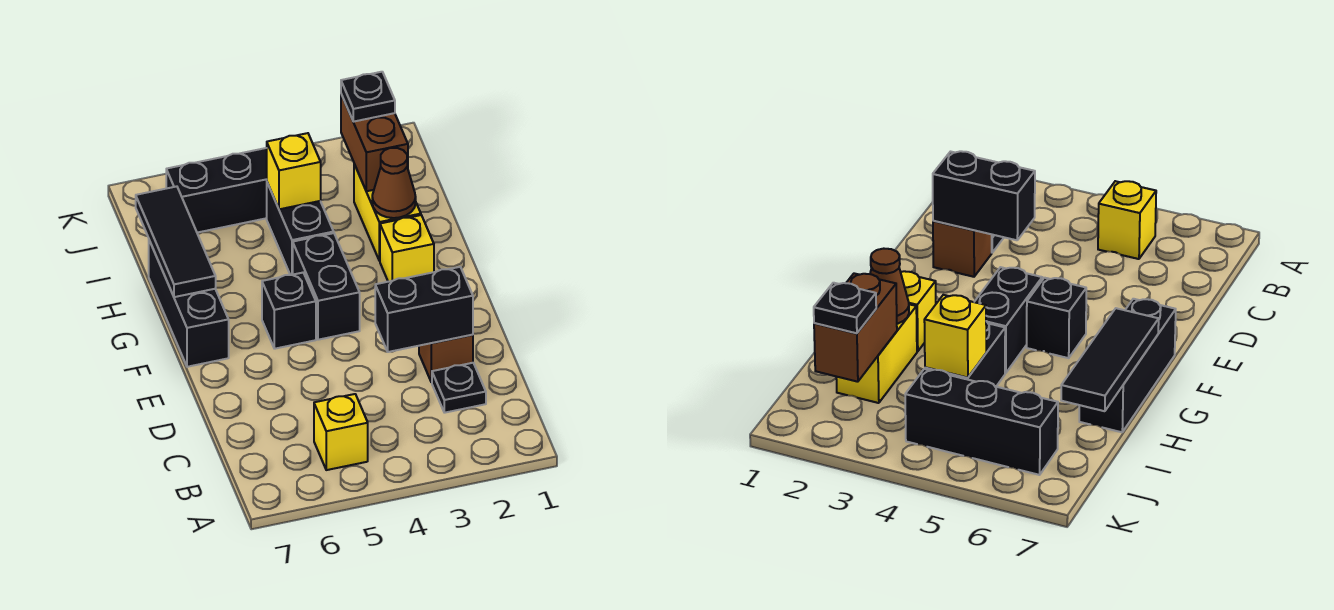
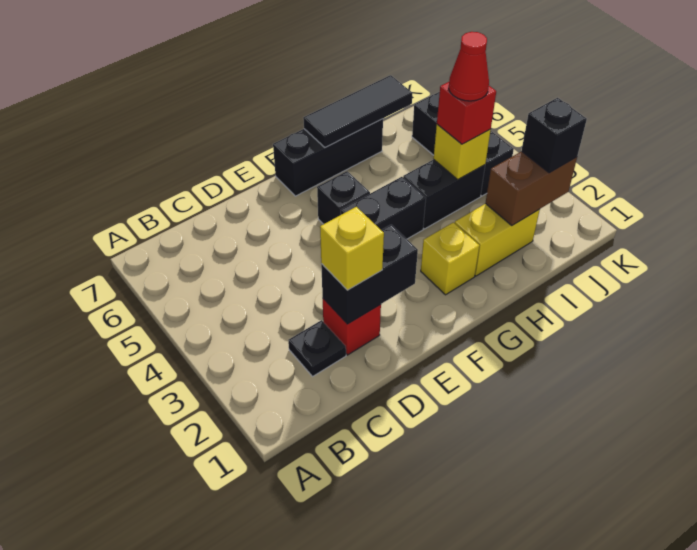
yellow 1x1 brick [314,394,368,470] -> yellow 1x1 brick moved to [320,207,384,290]
brown 1x1 brick [419,335,473,382] -> red 1x1 brick [323,299,381,355]
black 1x2 brick [375,267,473,352] -> black 1x2 brick turned to [321,225,418,324]
brown 1x1 cone [372,148,416,218] -> none
none -> red 1x1 brick [437,82,496,144]
none -> red 1x1 cone [449,32,489,101]
black 1x1 plate [341,72,395,122] -> black 1x1 brick [522,98,587,173]

